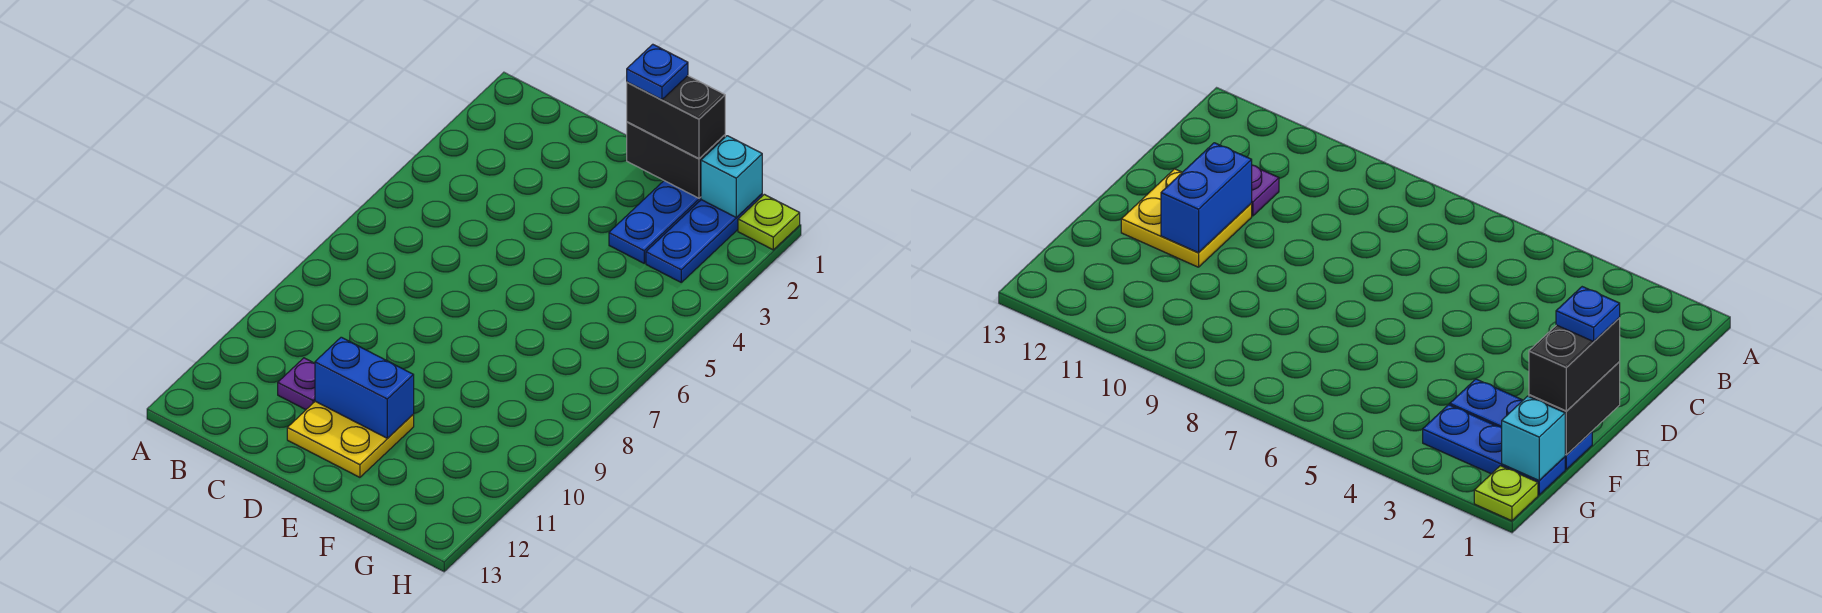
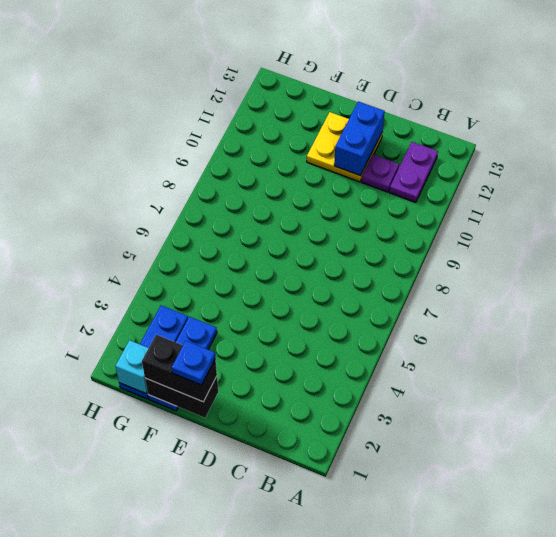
none -> purple 1x2 plate [389,142,438,203]
blue 1x2 brick [315,337,414,438] -> blue 1x2 brick turned to [334,101,385,176]
lime 1x1 plate [738,194,800,250] -> none

